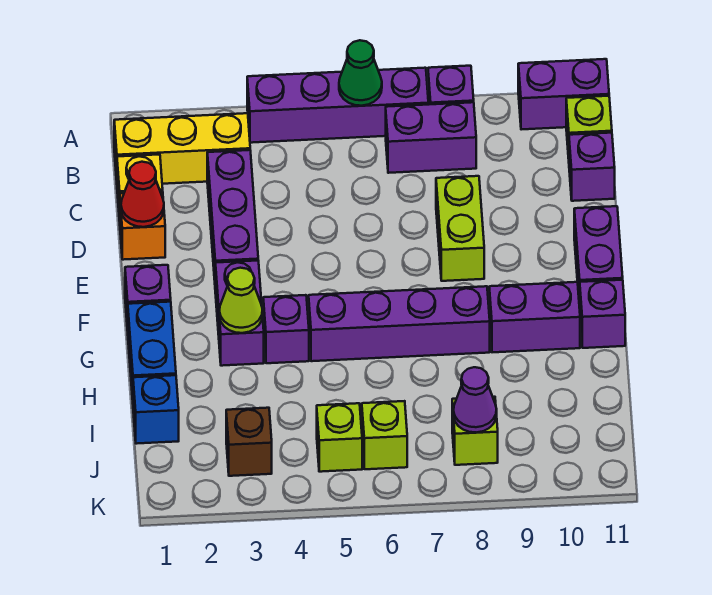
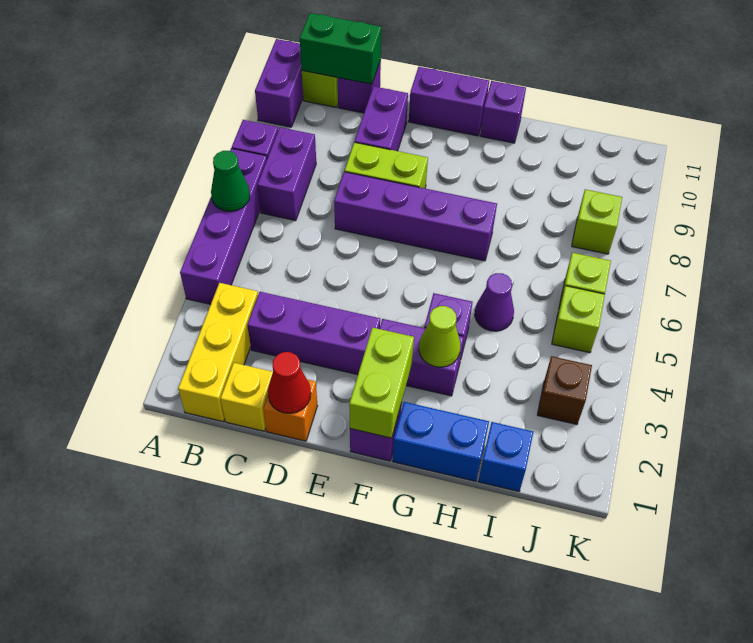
none -> green 1x2 brick [300,13,381,84]
none -> lime 1x2 brick [349,327,414,438]
purple 1x4 brick [309,286,490,361] -> purple 1x4 brick turned to [334,172,497,261]
purple 1x2 brick [489,282,580,352] -> purple 1x2 brick moved to [355,86,408,151]
purple 1x1 cone [453,367,497,433] -> purple 1x1 cone moved to [475,273,514,331]

